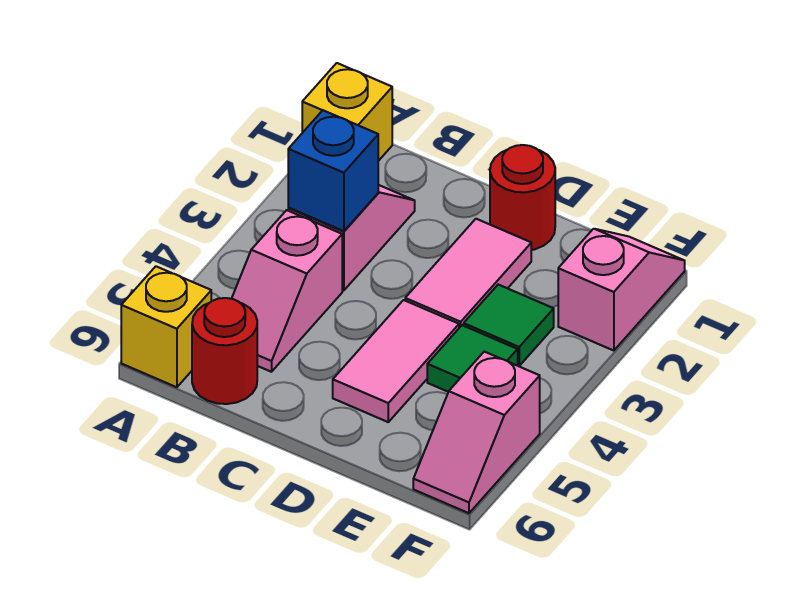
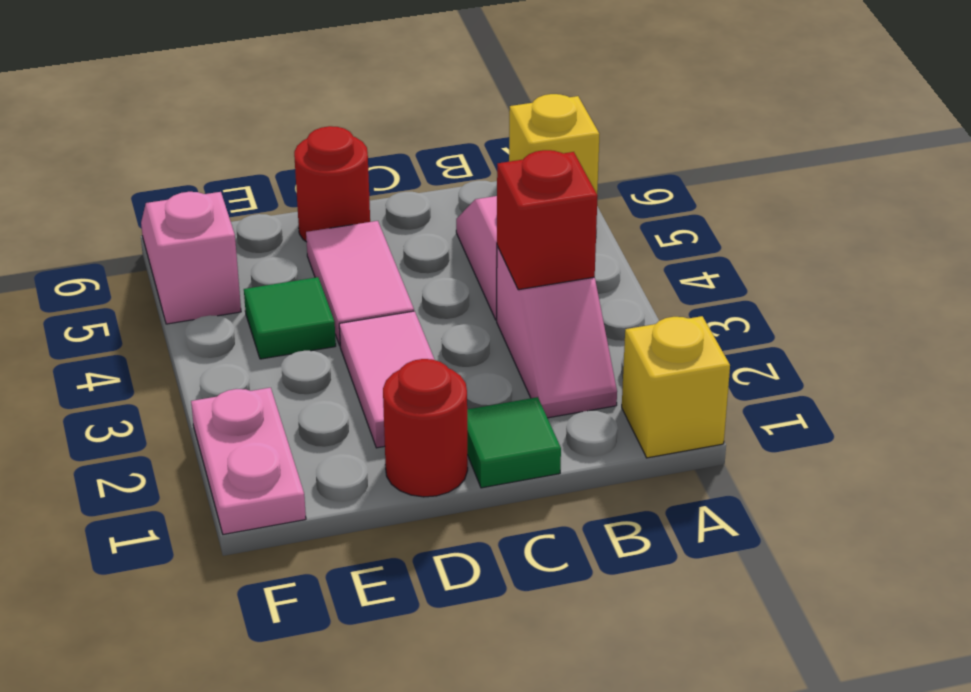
blue 1x1 brick [288,110,378,231] -> red 1x1 brick [497,150,598,290]
red 1x1 round brick [192,298,257,404] -> red 1x1 round brick moved to [294,126,370,242]
green 1x1 tile [464,285,554,366] -> green 1x1 tile moved to [467,397,561,488]
pink 1x2 slope [558,229,685,351] -> pink 1x2 plate [191,388,306,534]

